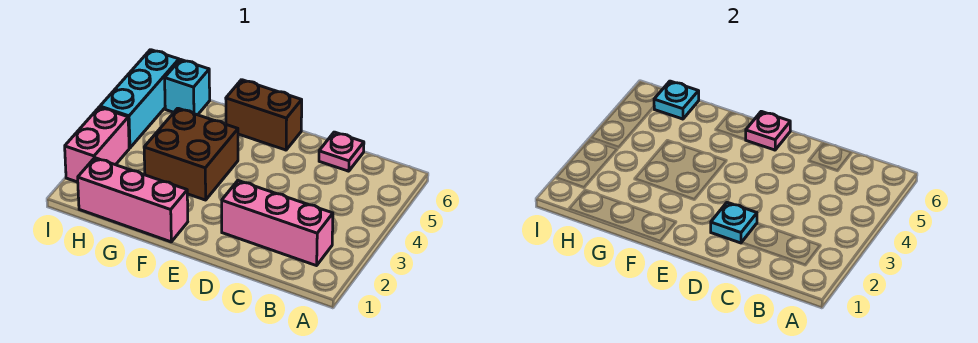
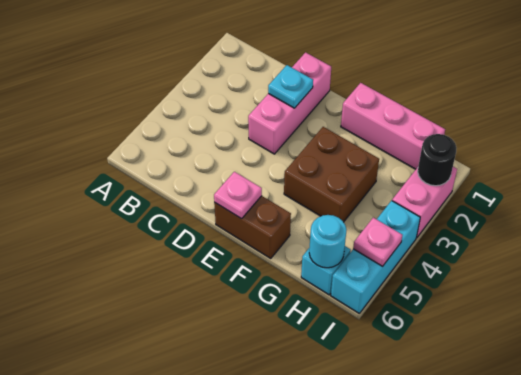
pink 1x3 brick [222,181,333,266] -> pink 1x3 brick turned to [248,52,331,154]
pink 1x1 plate [319,132,364,171] -> pink 1x1 plate moved to [353,218,402,267]
cyan 1x1 plate [654,81,699,119] -> cyan 1x1 round brick [309,215,346,268]
none -> black 1x1 round brick [418,134,456,186]

